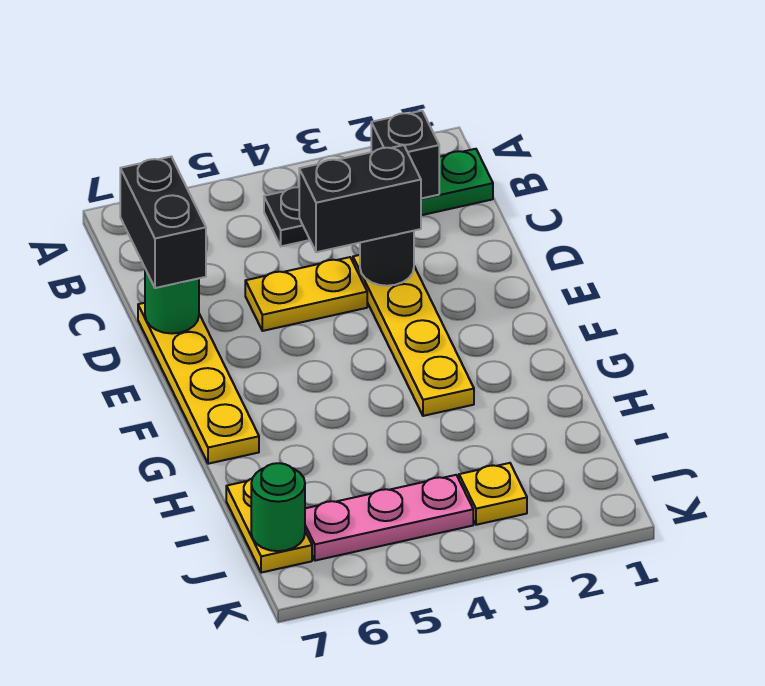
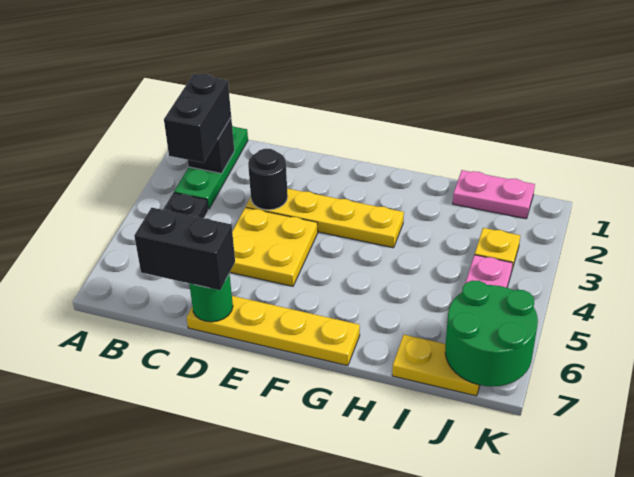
black 1x2 brick [299,145,421,252] -> black 1x2 brick moved to [164,74,231,163]
yellow 1x2 plate [245,257,367,331] -> yellow 2x2 plate [230,207,318,286]
none -> pink 1x2 plate [453,170,535,219]
green 1x1 round brick [251,463,305,551] -> green 2x2 round brick [445,280,538,386]

